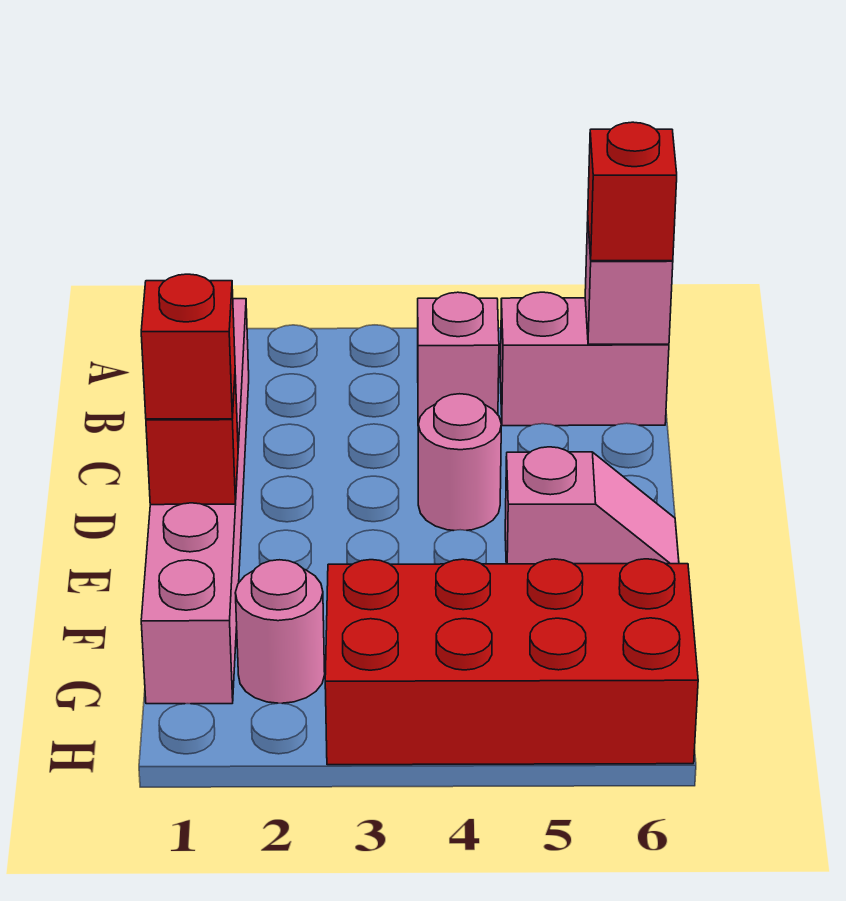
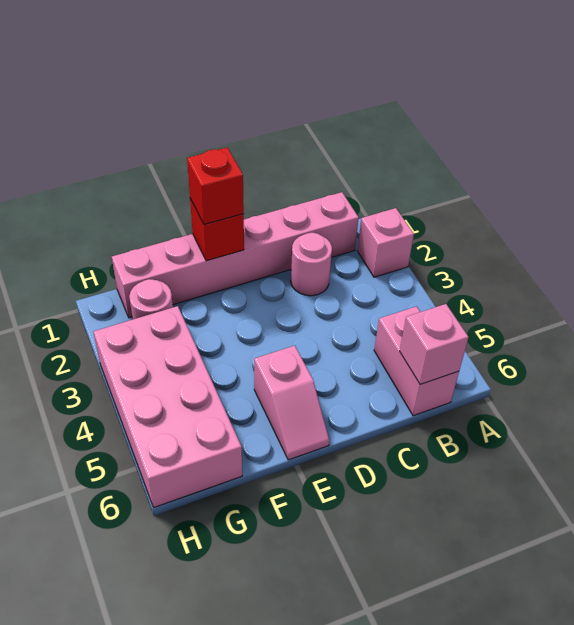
pink 1x1 brick [418,292,499,424] -> pink 1x1 brick moved to [358,208,414,277]
red 1x1 brick [588,122,677,261] -> none
pink 1x1 round brick [418,394,501,531] -> pink 1x1 round brick moved to [291,233,332,296]
red 2x4 brick [325,559,698,765] -> pink 2x4 brick [93,306,242,507]

